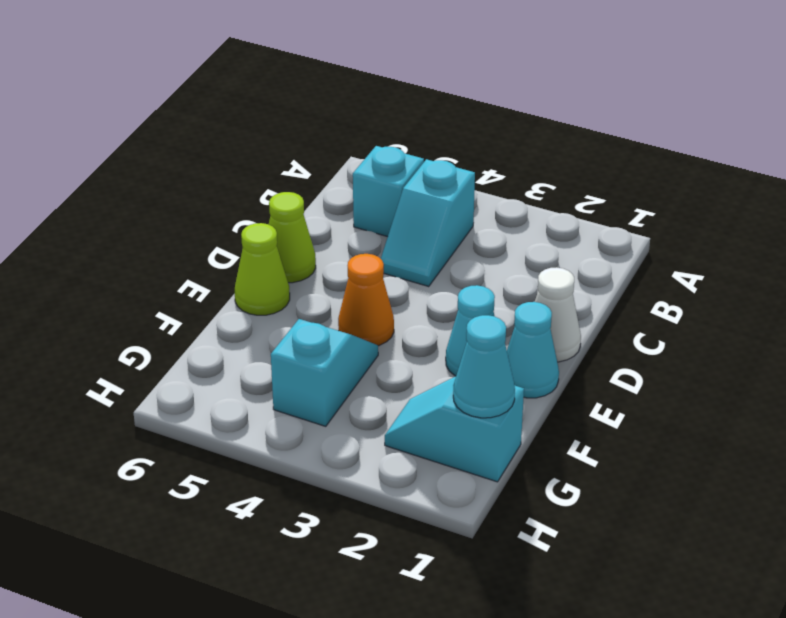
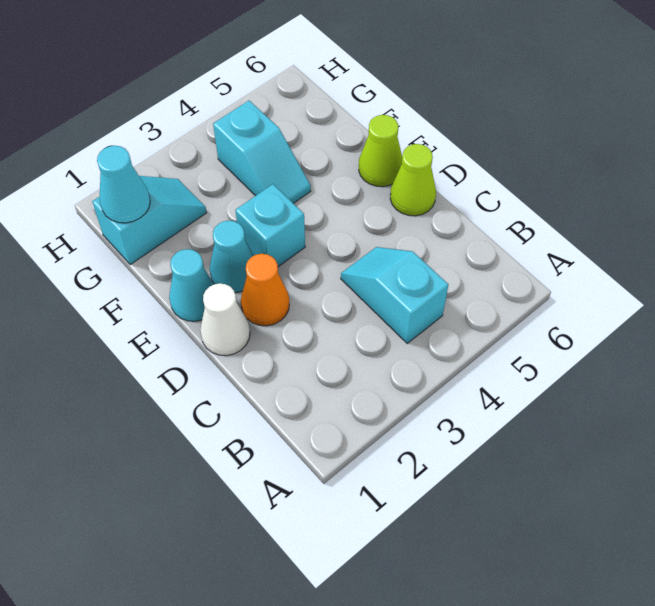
cyan 1x1 brick [353,146,424,237] -> cyan 1x1 brick moved to [235,184,305,267]
orange 1x1 cone [338,254,394,346] -> orange 1x1 cone moved to [241,254,289,326]

